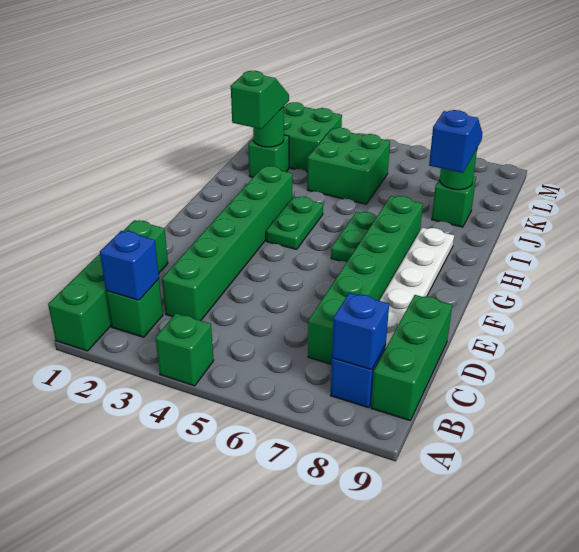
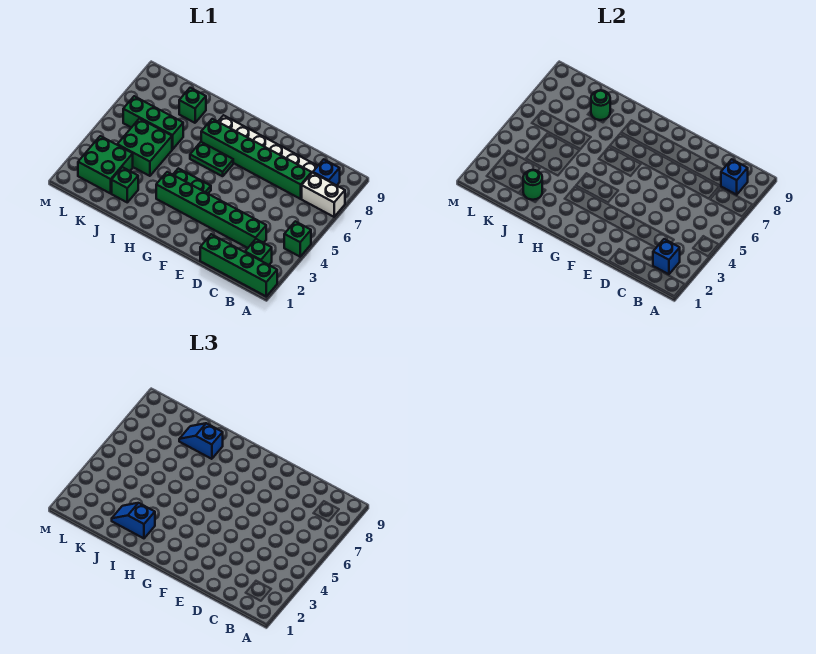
none -> white 1x2 brick [302,173,345,217]
green 1x3 brick [371,295,452,421] -> green 1x3 brick moved to [123,96,183,149]
green 1x2 slope [231,71,289,129] -> blue 1x2 slope [112,503,155,538]

